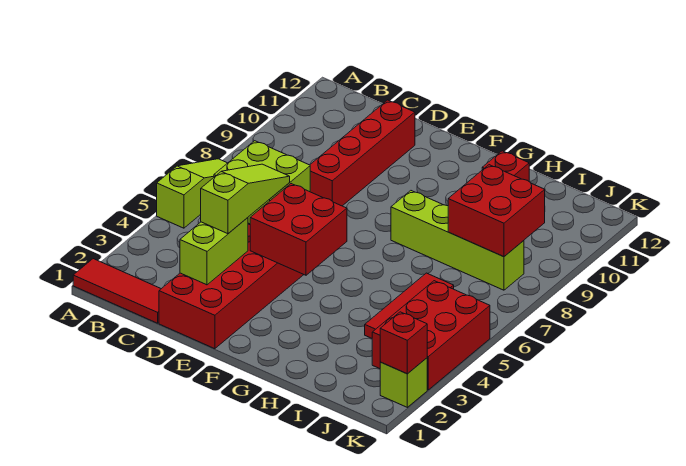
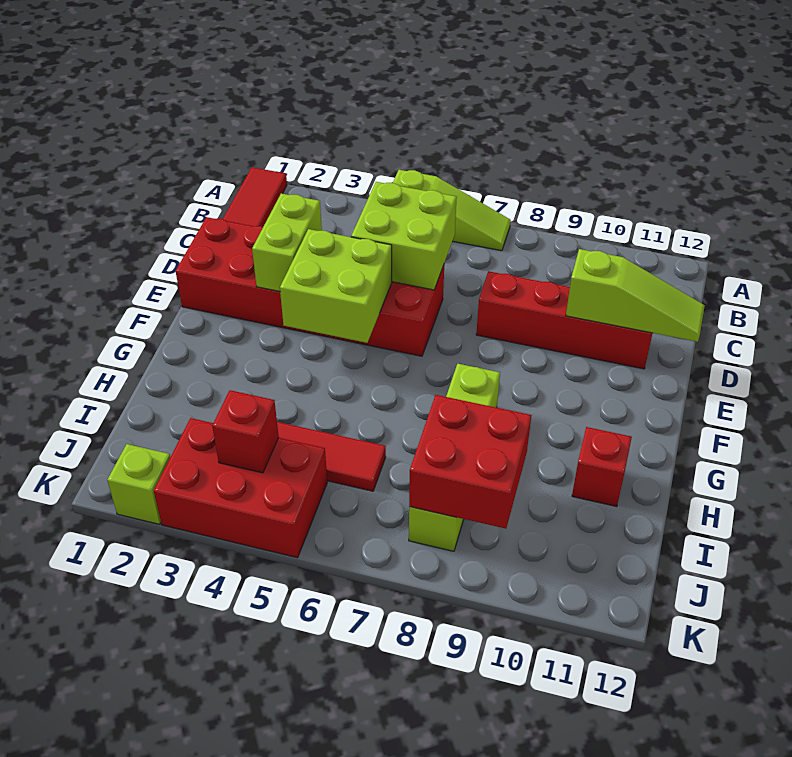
lime 1x2 brick [180,218,248,285] -> lime 1x2 brick turned to [252,193,322,291]
lime 1x3 slope [201,164,290,234] -> lime 1x3 slope moved to [566,249,705,342]
red 2x2 brick [250,184,347,275] -> lime 2x2 brick [280,229,392,343]
red 1x1 brick [380,312,427,374] -> red 1x1 brick moved to [212,390,279,473]

